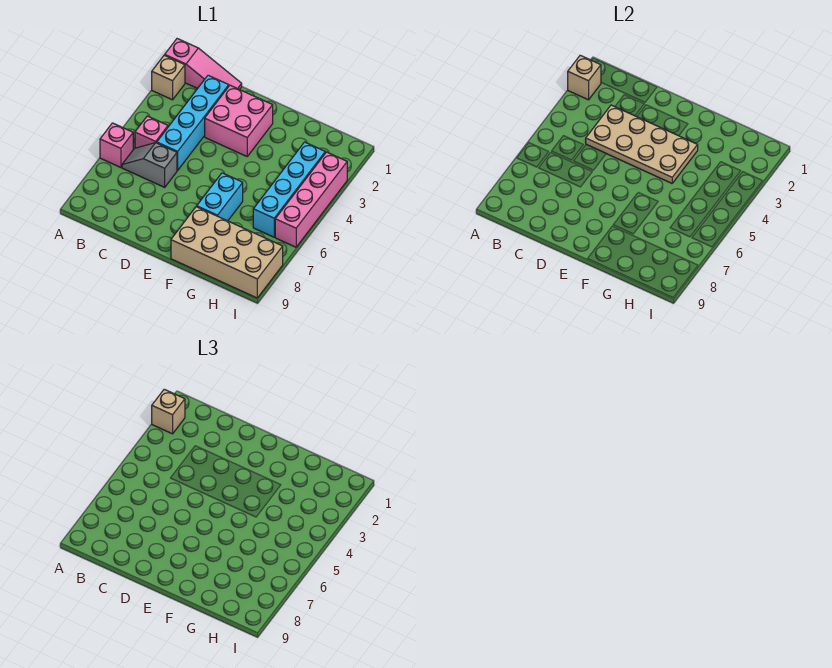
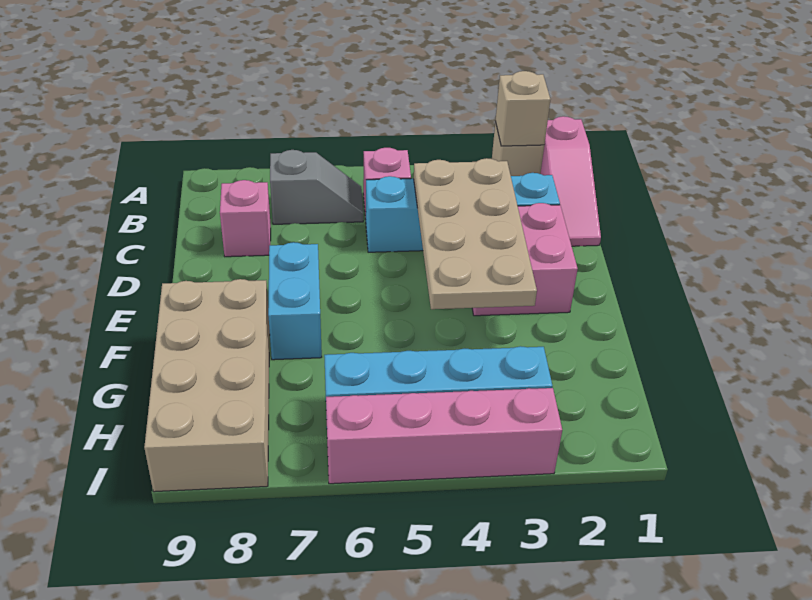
tan 1x1 brick [152,389,185,434] -> none
pink 1x1 brick [100,123,133,167] -> pink 1x1 brick moved to [220,180,271,257]
grey 1x2 slope [122,143,177,187] -> grey 1x2 slope turned to [270,150,363,224]
cyan 1x2 brick [197,173,243,221] -> cyan 1x2 brick turned to [268,242,322,360]

